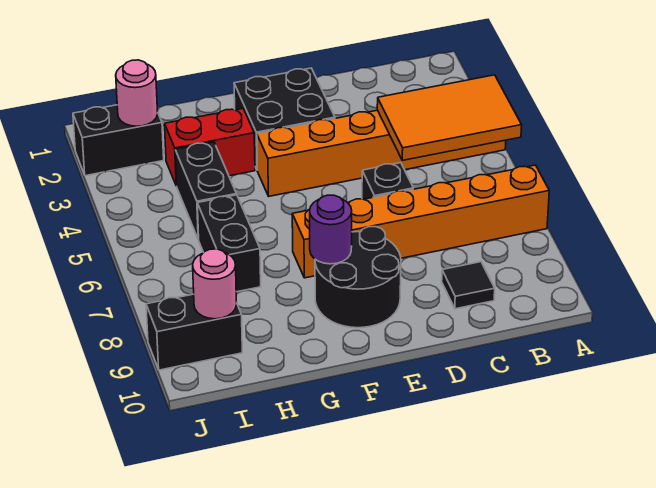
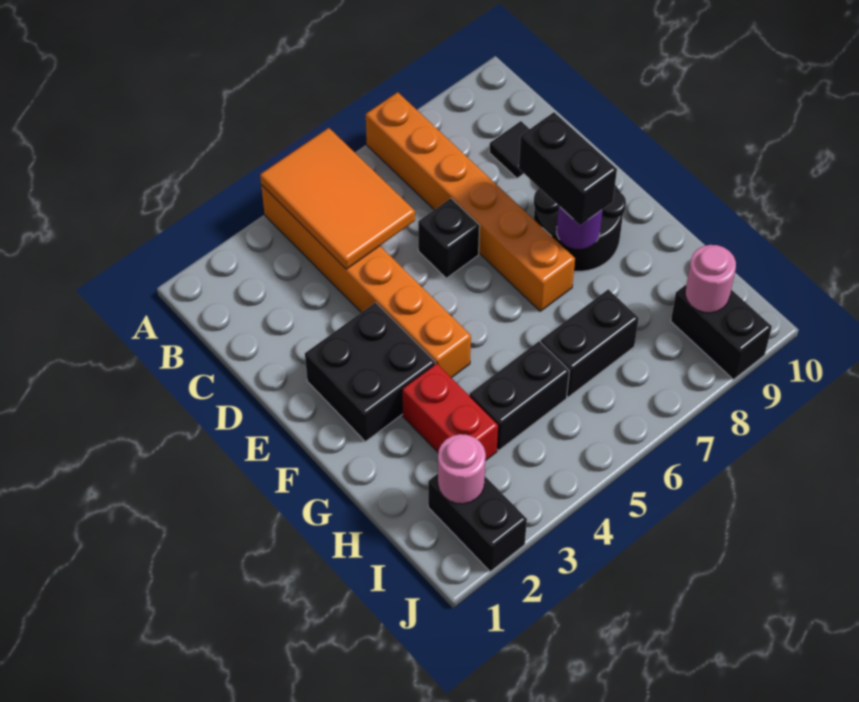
none -> black 1x2 brick [519,112,617,225]

